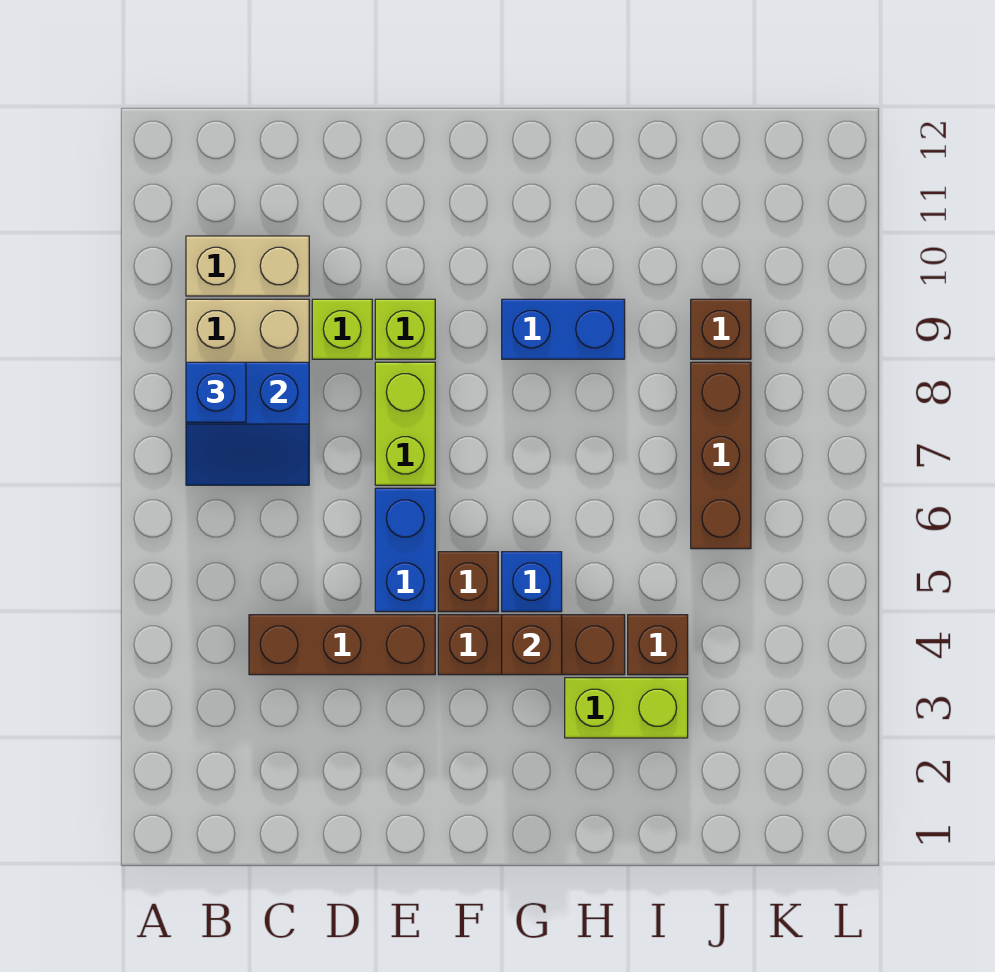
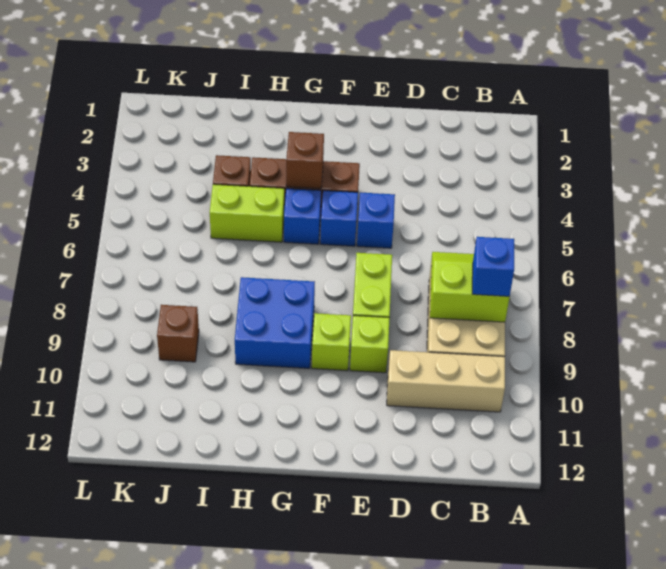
blue 2x2 slope [186,362,309,485] -> lime 2x2 slope [430,252,509,322]
tan 1x2 brick [186,236,309,296] -> tan 1x3 brick [387,350,505,412]
brown 1x3 brick [249,615,435,675] -> none
lime 1x1 brick [312,299,372,359] -> lime 1x1 brick moved to [312,313,351,371]
blue 1x2 brick [375,488,435,612] -> blue 1x1 brick [357,193,395,248]
brown 1x1 brick [438,552,498,612] -> blue 1x1 brick [320,190,358,246]
blue 1x2 brick [502,299,625,359] -> blue 2x2 brick [235,277,315,368]
lime 1x2 brick [565,678,688,738] -> lime 1x2 brick moved to [210,184,284,242]
brown 1x3 brick [691,362,751,549] -> none

